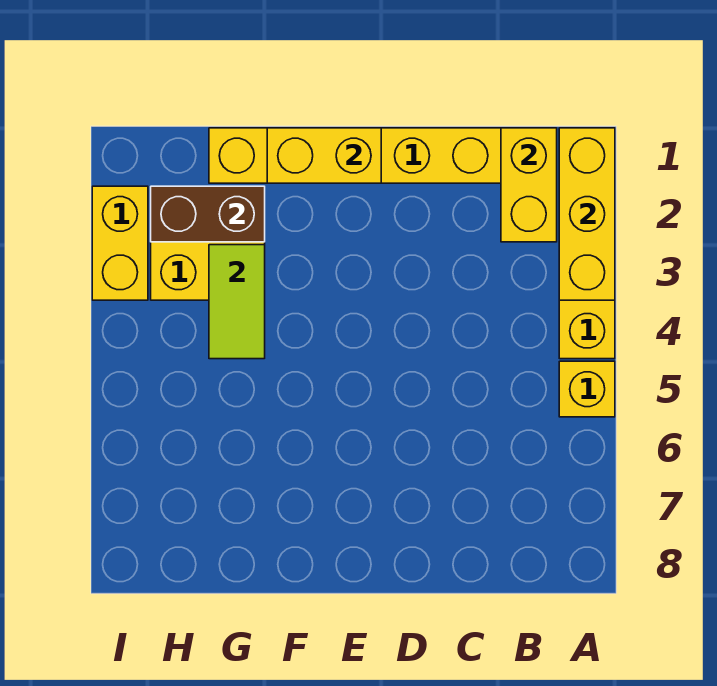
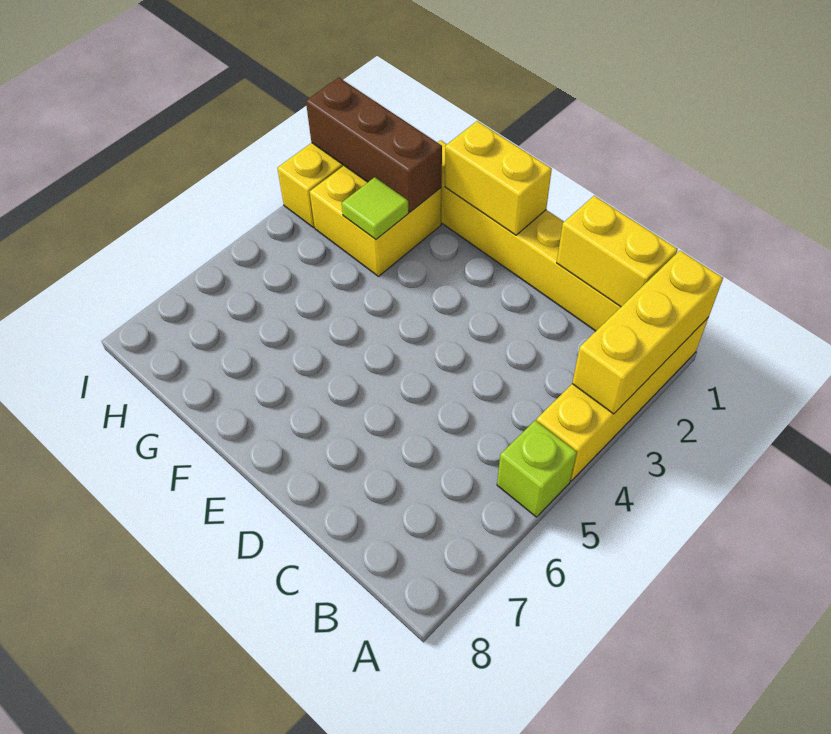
yellow 1x1 brick [559,361,615,417] -> lime 1x1 brick [497,420,577,517]
yellow 1x2 brick [501,128,557,242] -> yellow 1x2 brick turned to [557,196,678,307]
brown 1x2 brick [151,186,265,242] -> brown 1x3 brick [306,78,442,212]
lime 1x2 tile [209,245,265,359] -> lime 1x1 tile [342,177,409,239]

